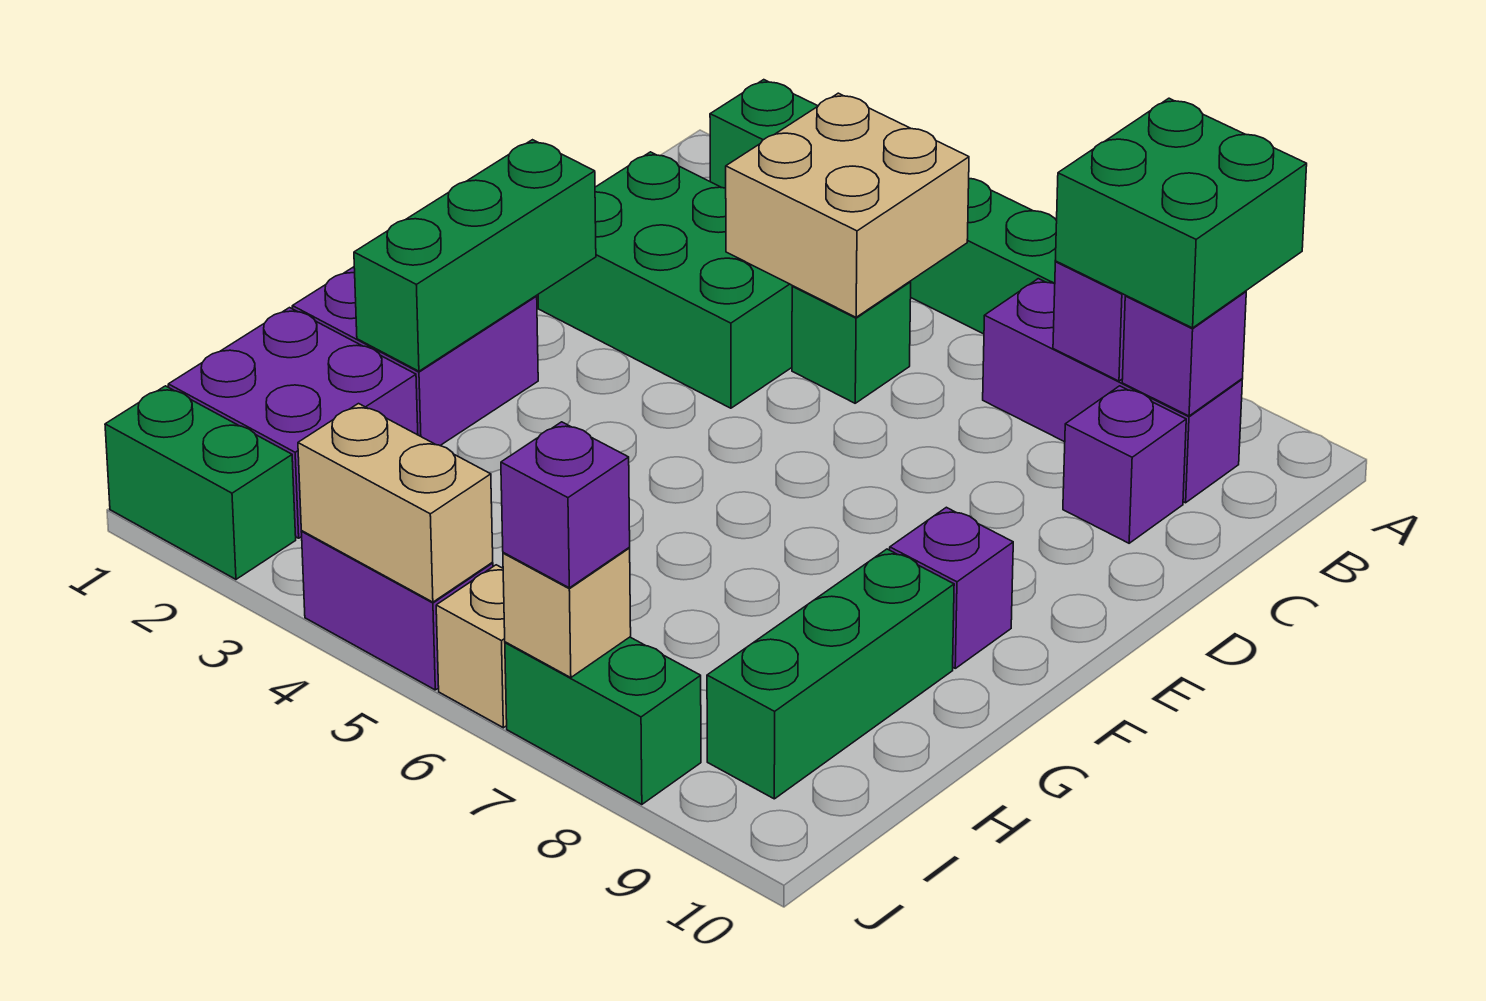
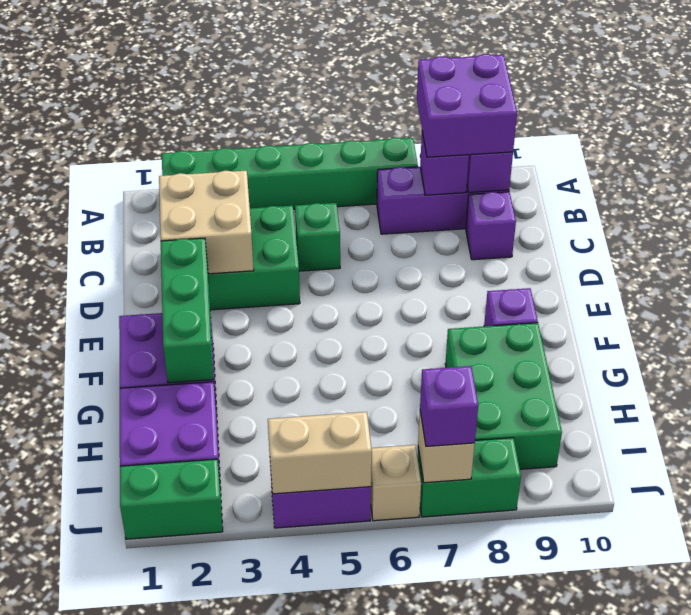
green 2x2 brick [1055,98,1307,328] -> purple 2x2 brick [417,54,517,157]
tan 2x2 brick [726,93,969,317] -> tan 2x2 brick moved to [159,170,254,274]
green 1x3 brick [707,549,954,799] -> green 2x3 brick [445,323,562,469]

